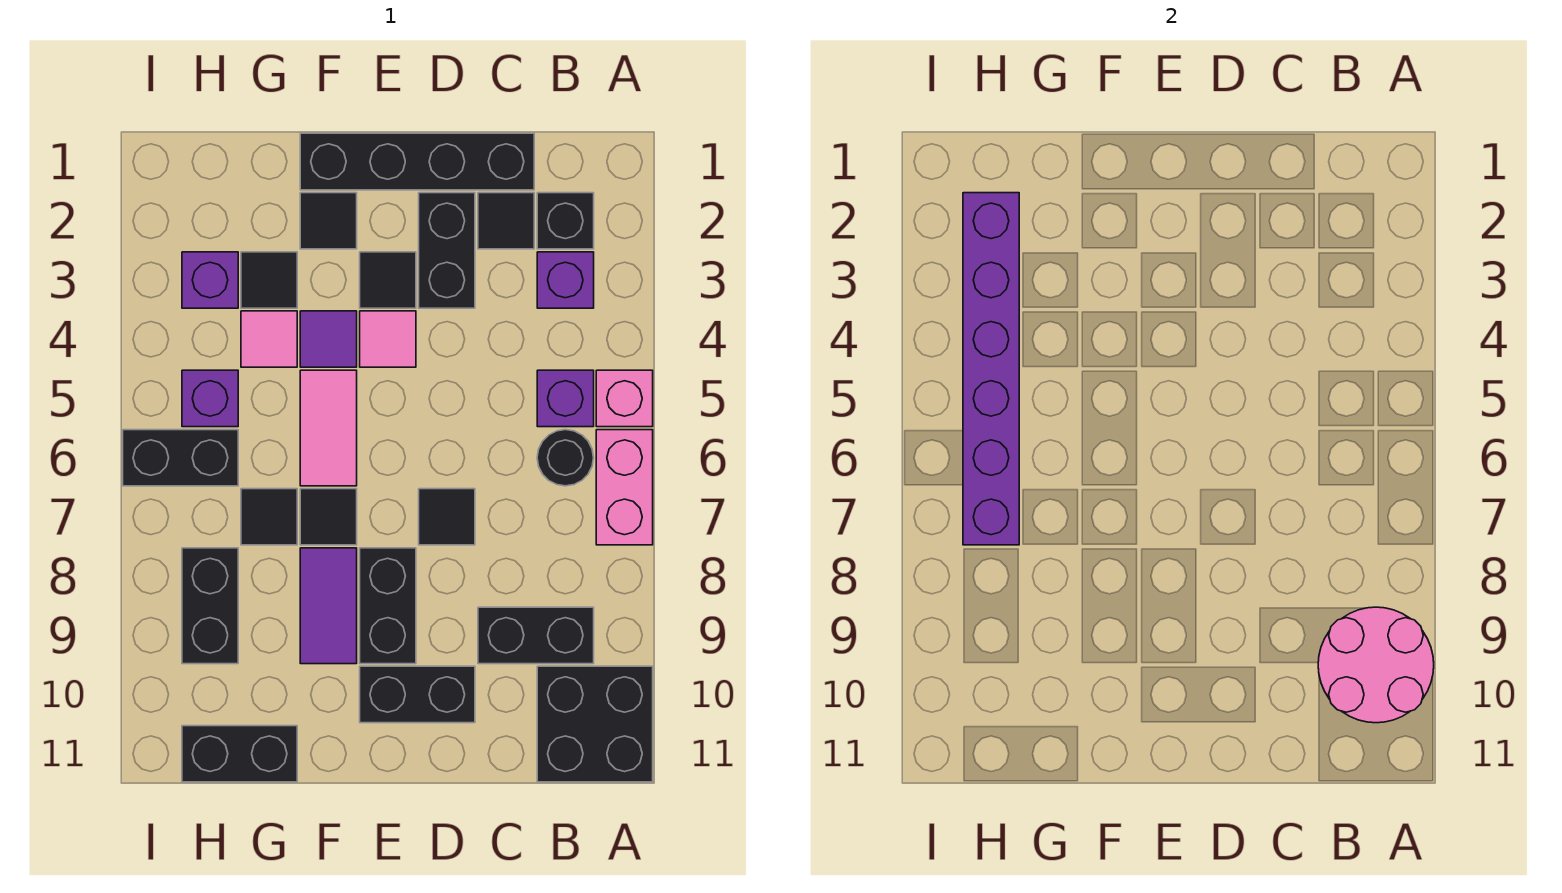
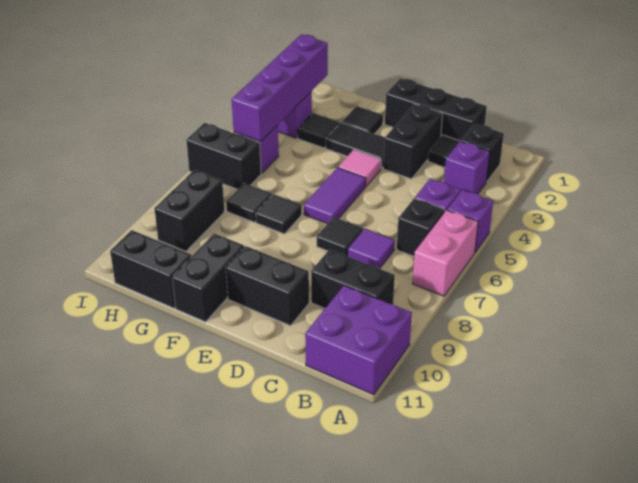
pink 1x1 brick [596,370,653,427] -> purple 1x1 brick [447,190,493,252]
pink 2x2 round brick [1318,607,1434,723] -> none
black 2x2 brick [537,666,653,782] -> purple 2x2 brick [305,285,412,395]
black 1x1 round brick [537,430,594,486] -> black 1x1 brick [397,198,445,256]
black 1x4 brick [300,133,534,190] -> black 1x3 brick [385,78,487,141]
black 1x1 tile [360,252,416,308] -> black 1x2 tile [326,122,385,168]
black 1x2 brick [360,548,416,664] -> black 1x2 brick moved to [172,234,244,322]
purple 1x1 tile [300,311,357,367] -> purple 1x1 tile moved to [348,229,395,269]
pink 1x2 tile [300,370,357,486] -> none
purple 1x2 tile [300,548,357,664] -> purple 1x2 tile moved to [304,168,366,224]
pink 1x1 tile [241,311,297,367] -> none
purple 1x6 brick [963,193,1019,545] -> purple 1x4 brick [232,34,328,141]

